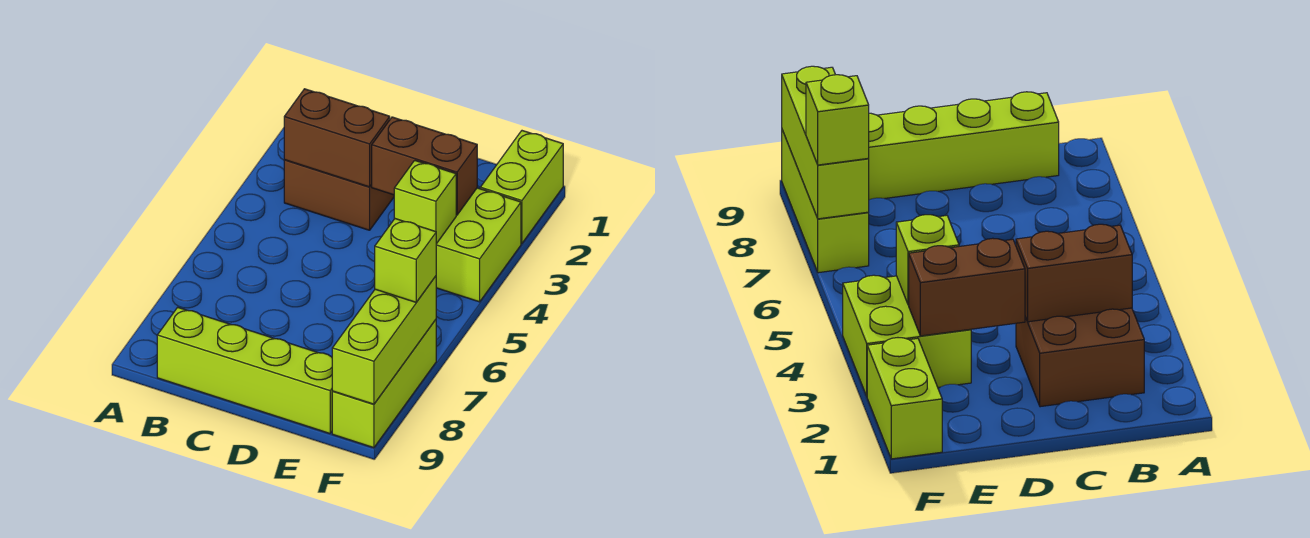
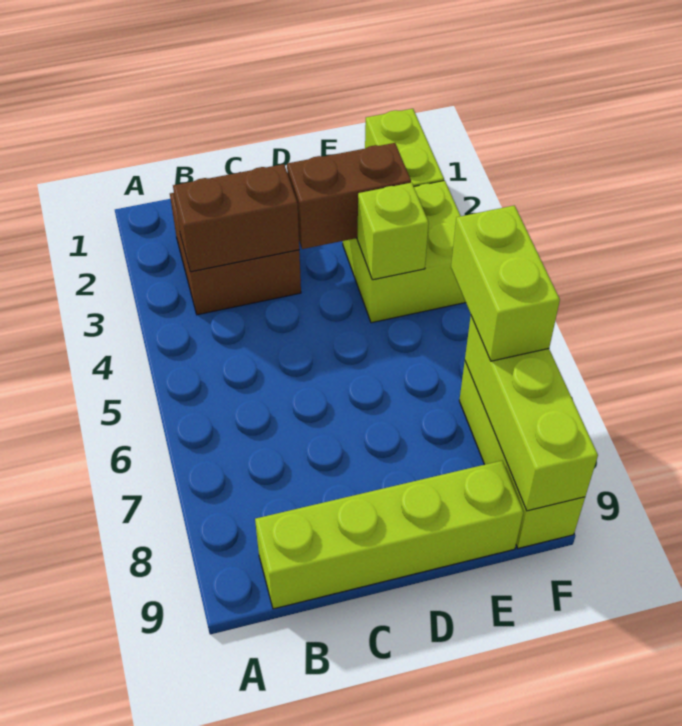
lime 1x1 brick [375,219,436,302] -> lime 1x2 brick [451,206,560,361]

